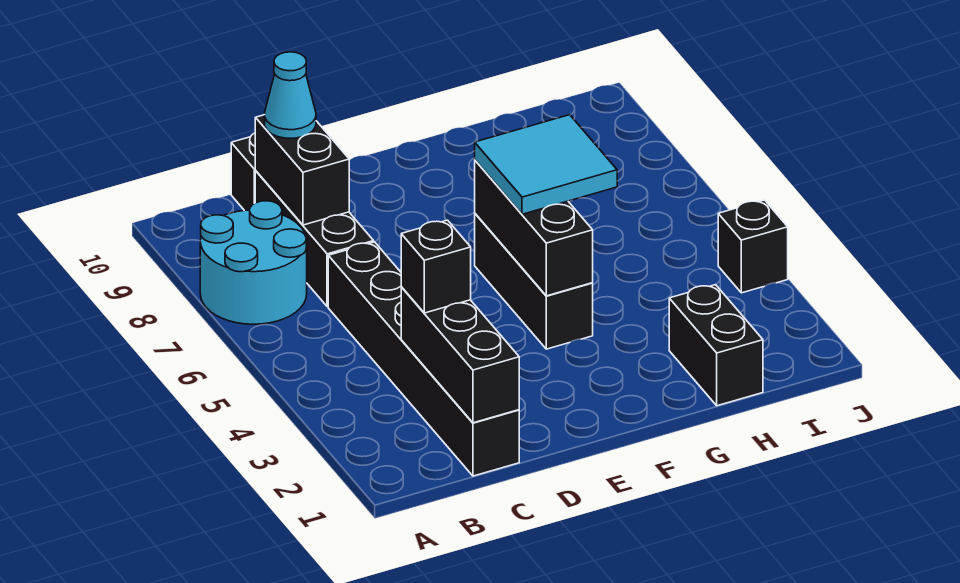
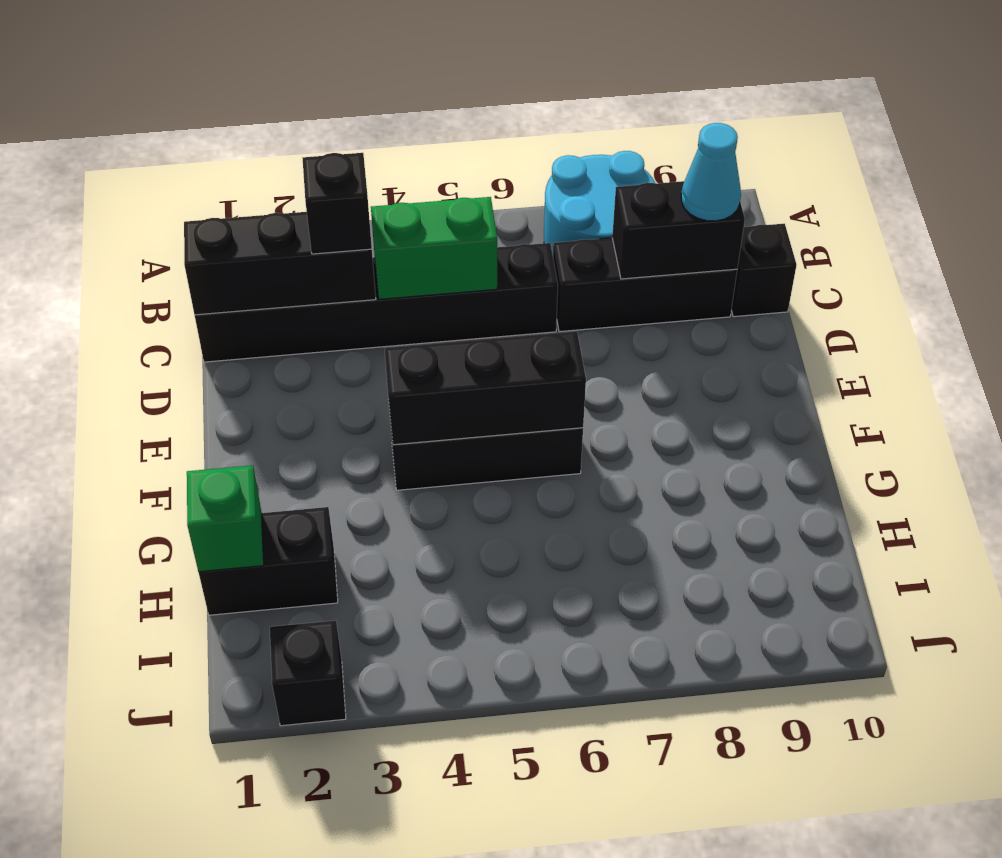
none -> green 1x2 brick [371,197,497,299]
cyan 2x2 tile [475,115,617,214] -> none
none -> green 1x1 brick [187,465,264,572]
black 1x1 brick [718,200,788,293] -> black 1x1 brick moved to [270,620,346,726]

